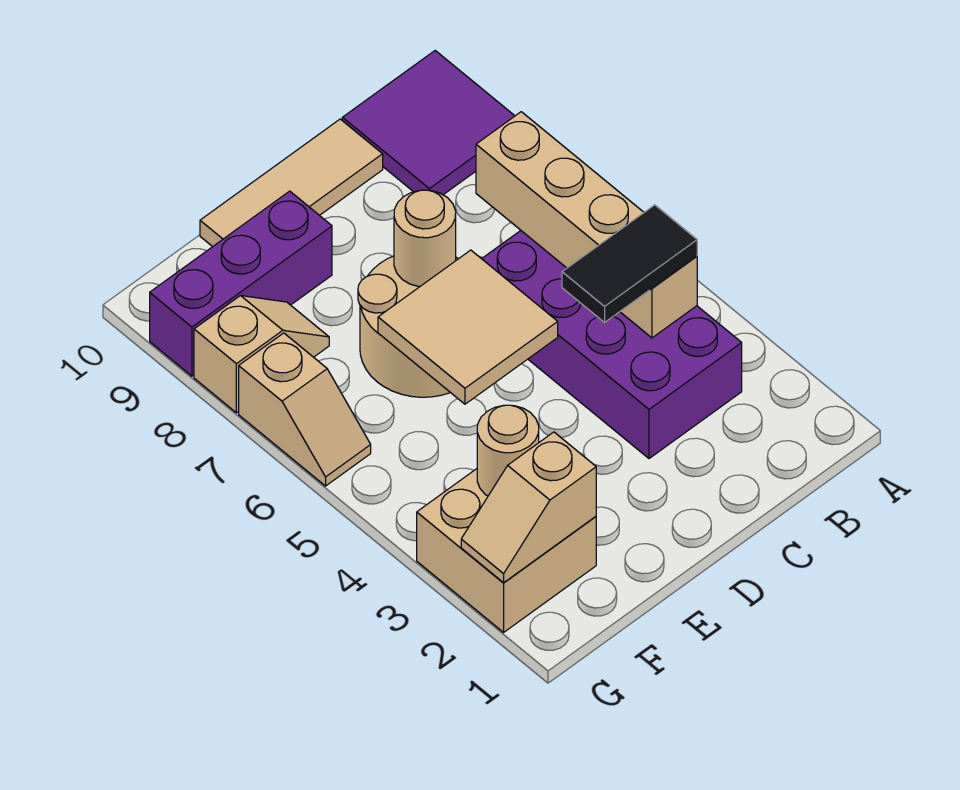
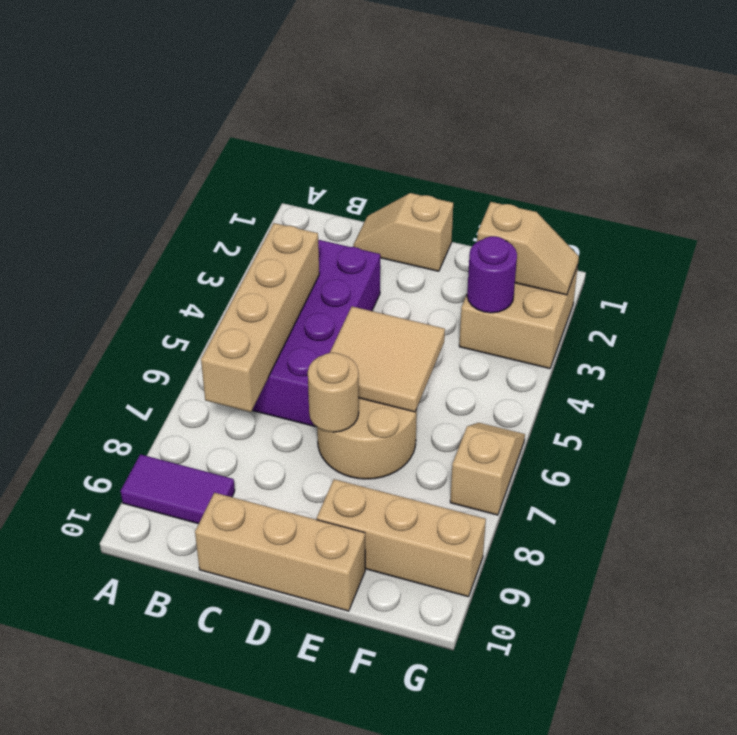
purple 2x2 tile [342,51,514,195] -> purple 1x2 tile [121,454,235,524]
black 1x2 tile [562,205,697,322] -> none
tan 1x3 tile [200,119,383,247] -> tan 1x3 brick [195,493,365,611]
purple 1x3 brick [150,191,332,376] -> tan 1x3 brick [317,479,486,597]
tan 1x1 round brick [477,405,539,496] -> purple 1x1 round brick [467,236,517,313]
tan 1x2 slope [194,296,329,413] -> tan 1x2 slope moved to [353,193,453,271]

